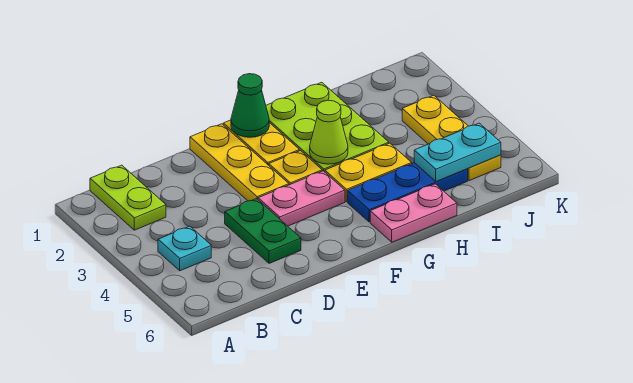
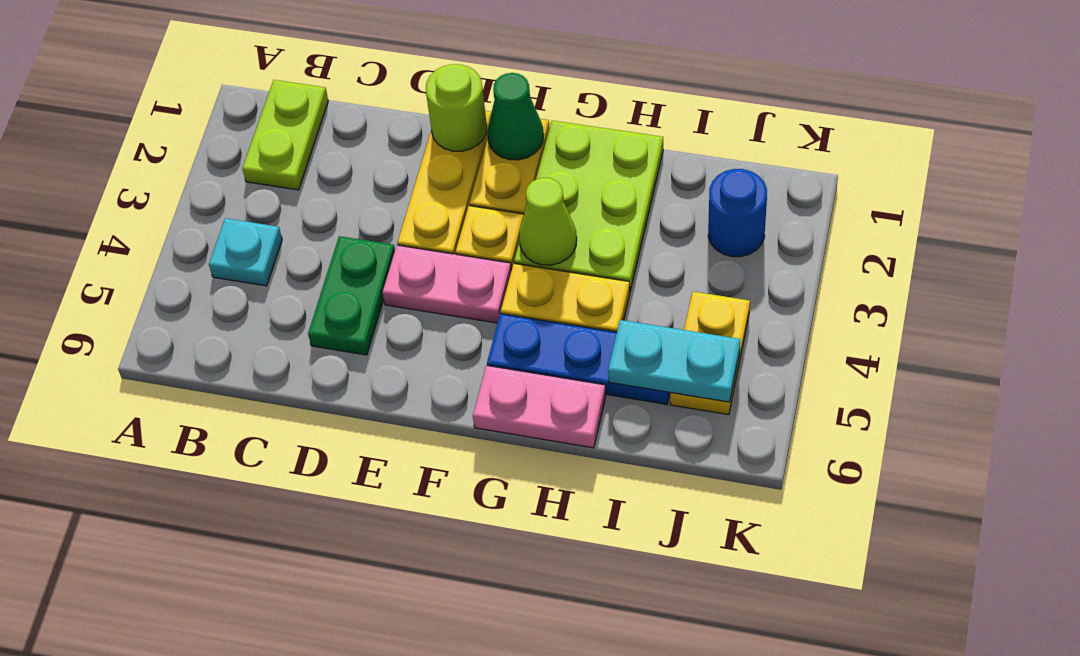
none -> lime 1x1 round brick [426,64,487,151]
none -> blue 1x1 round brick [708,169,767,257]
yellow 1x3 plate [402,95,501,181] -> yellow 1x2 plate [670,292,750,415]

